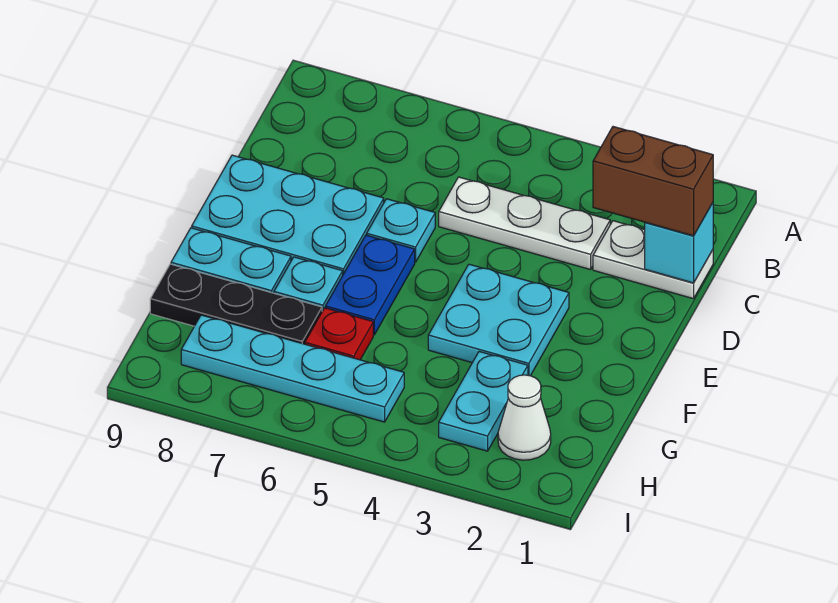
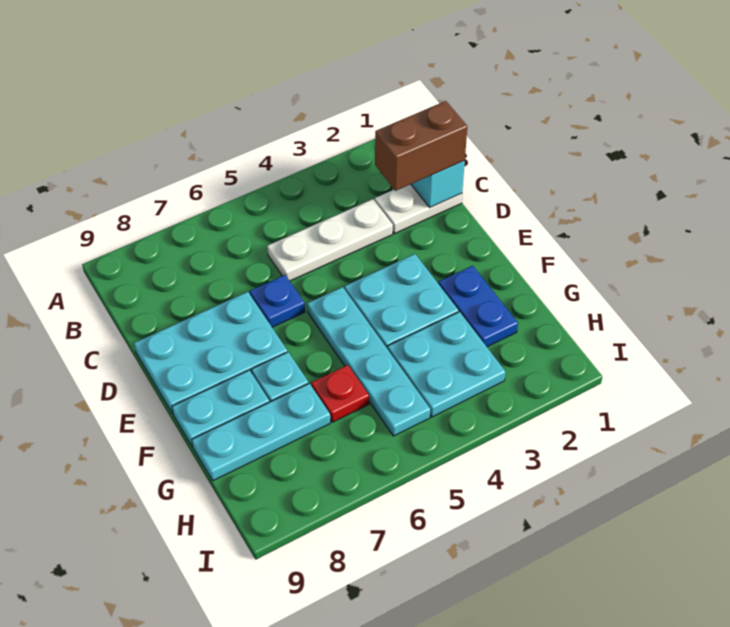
cyan 1x1 plate [367,199,435,262] -> blue 1x1 plate [250,275,305,327]
blue 1x2 plate [325,235,415,335] -> blue 1x2 plate moved to [439,266,518,347]
cyan 1x2 plate [439,352,528,451] -> cyan 2x2 plate [388,312,505,417]
black 1x3 plate [150,264,322,344] -> cyan 1x3 plate [192,384,330,481]
white 1x1 cone [498,375,551,460] -> none
cyan 1x4 plate [181,315,404,422] -> cyan 1x4 plate turned to [307,287,430,436]

